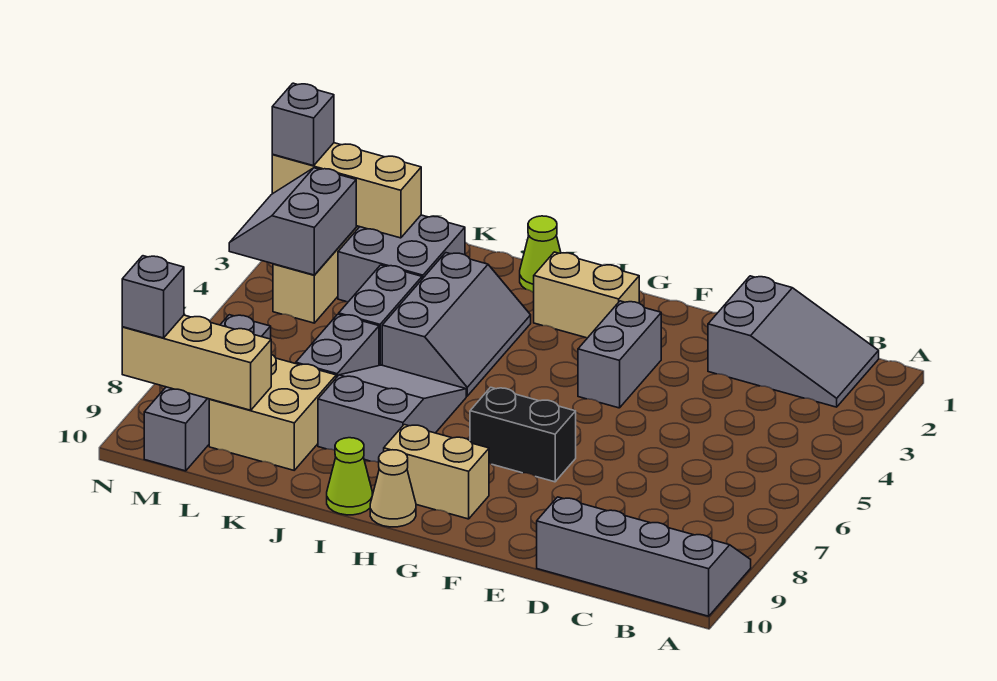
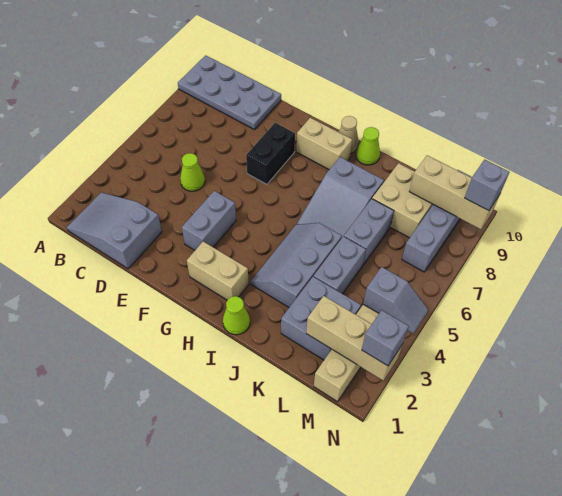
grey 2x4 slope [537,497,751,616] -> grey 2x4 plate [178,55,281,130]
none -> lime 1x1 cone [180,153,205,191]
black 1x2 brick [470,387,576,482] -> black 1x2 brick turned to [246,123,295,184]
grey 2x2 slope [229,168,356,275] -> grey 1x2 slope [363,267,428,334]

